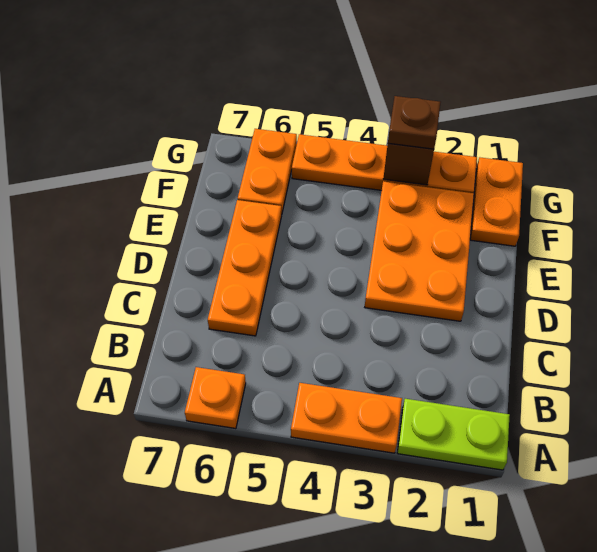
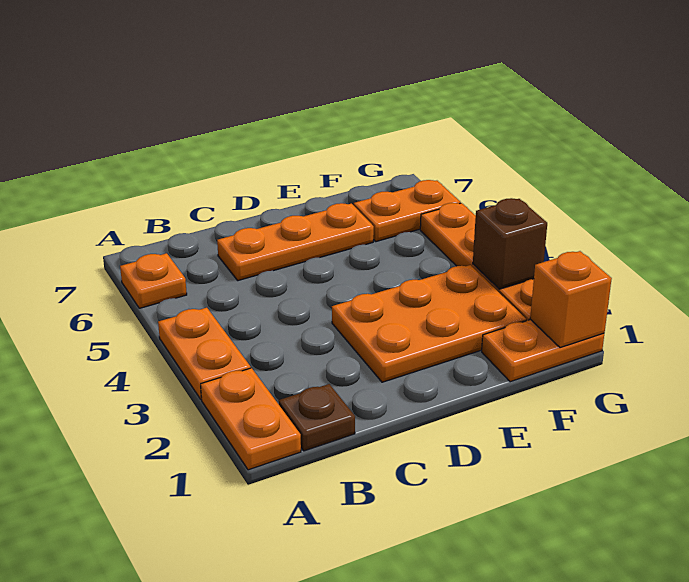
lime 1x2 plate [397,399,510,470] -> orange 1x2 plate [201,368,301,470]
none -> orange 1x1 brick [530,251,612,348]
brown 1x1 plate [388,96,441,149] -> brown 1x1 plate moved to [279,384,355,451]

